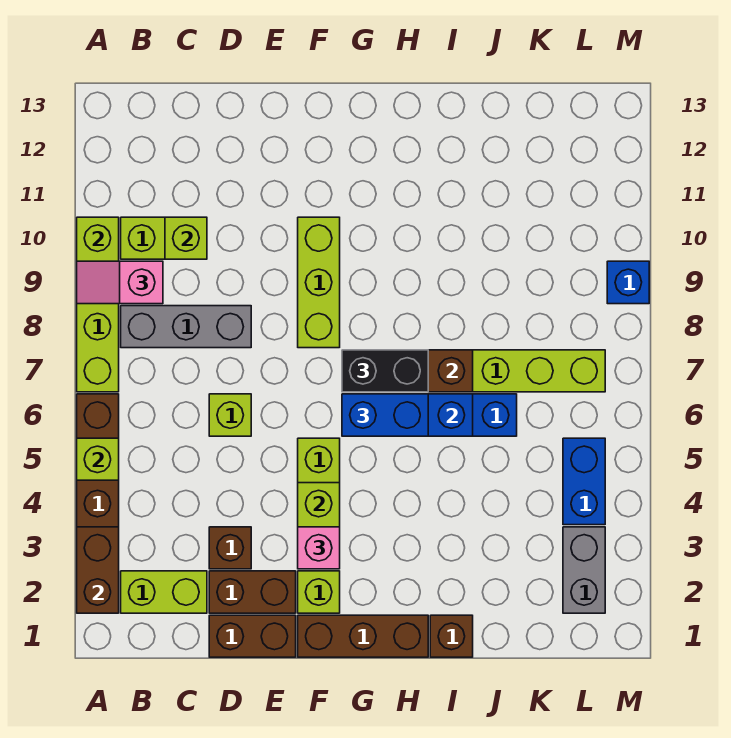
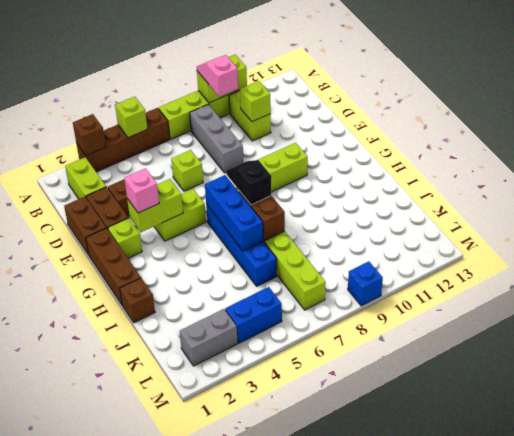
brown 1x2 brick [77,527,119,613] -> brown 1x1 brick [73,114,106,156]
blue 1x2 brick [342,394,428,436] -> none
black 1x2 brick [342,350,428,392] -> black 1x2 slope [226,160,271,205]

